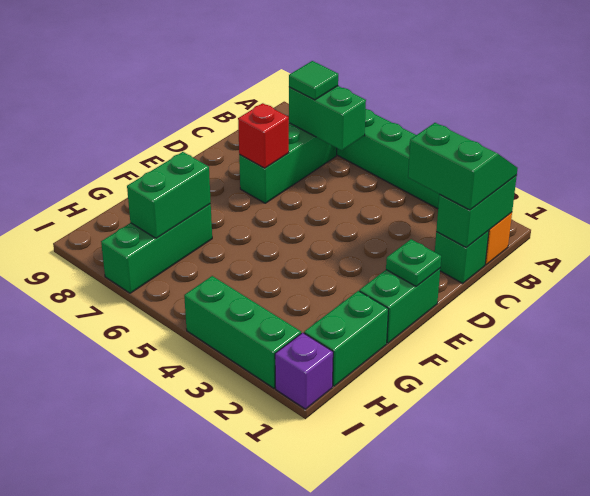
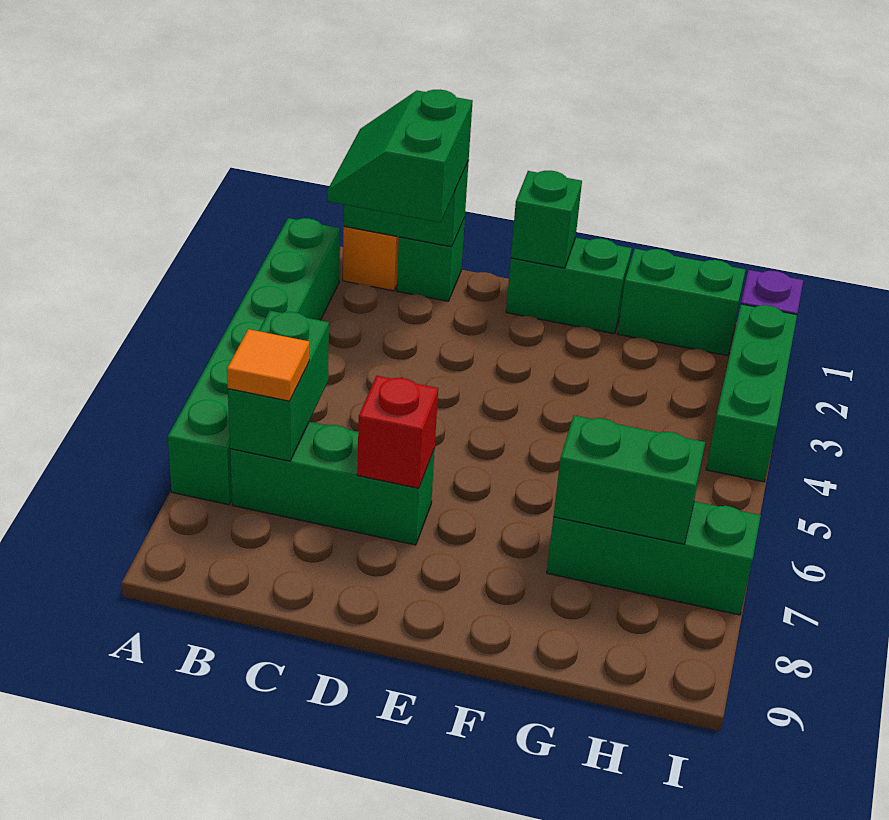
green 1x1 tile [289,61,338,100] -> orange 1x1 tile [227,329,309,401]
green 1x1 plate [386,239,441,286] -> green 1x1 brick [511,171,582,268]

